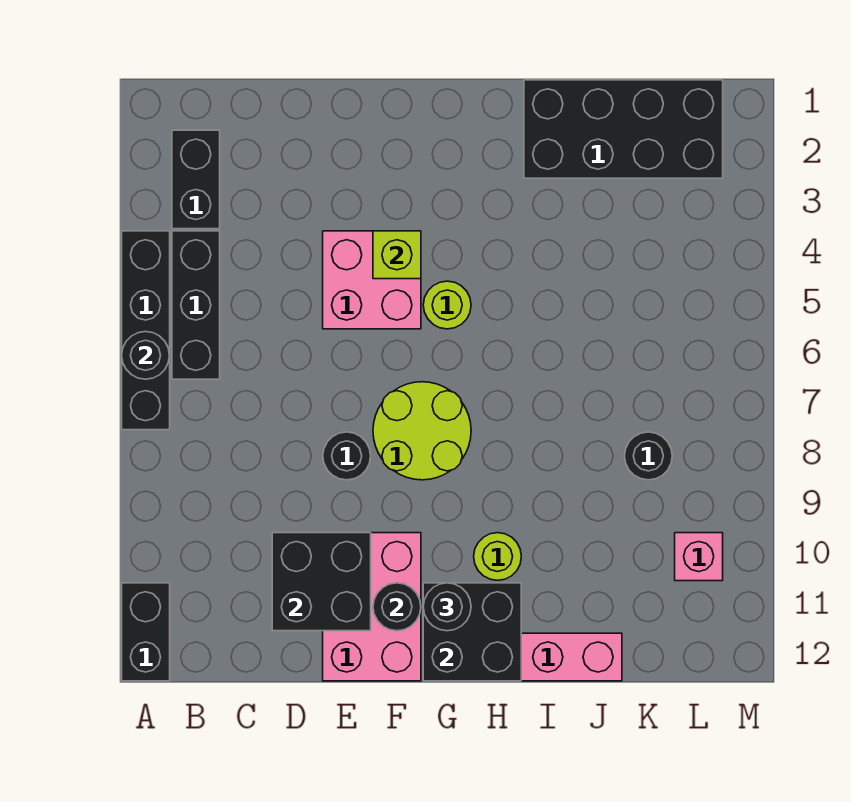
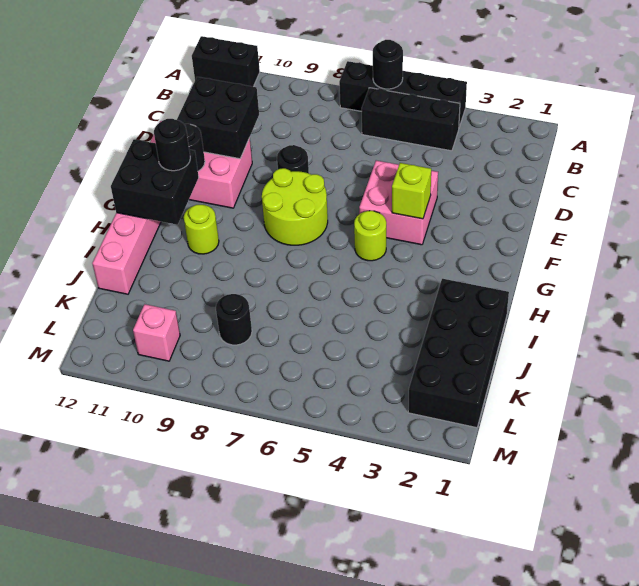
black 1x2 brick [172,130,220,229] -> none

